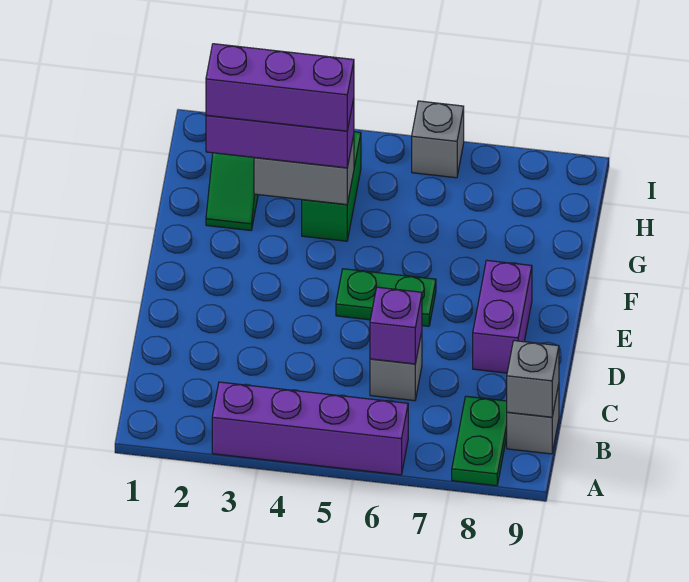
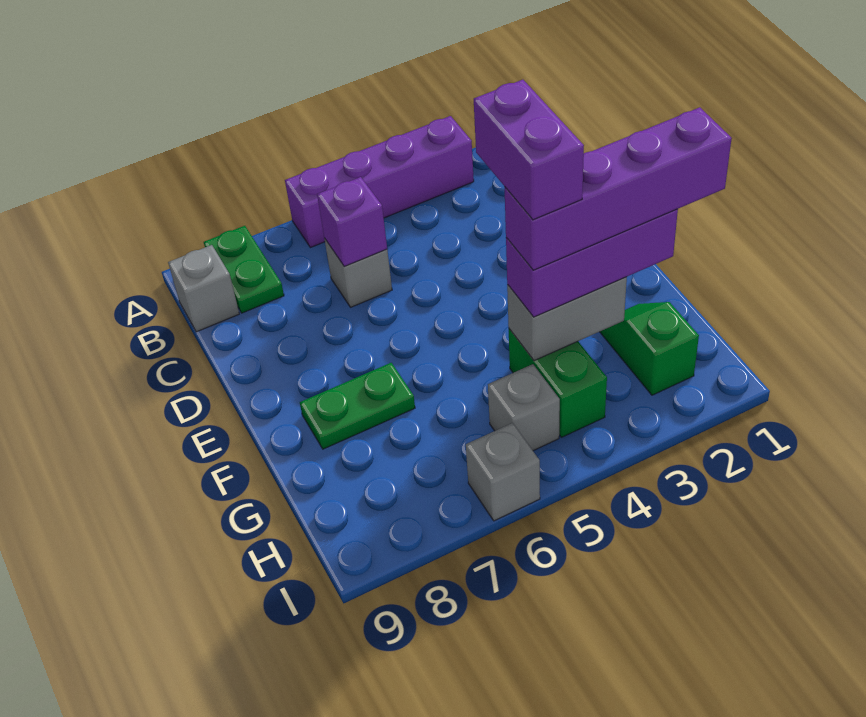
grey 1x1 brick [507,341,559,417] -> grey 1x1 brick moved to [488,364,560,451]
purple 1x2 brick [473,260,532,373] -> purple 1x2 brick moved to [474,80,584,220]
green 1x2 plate [336,269,436,326] -> green 1x2 plate moved to [300,363,415,449]
purple 1x3 brick [206,44,354,131] -> purple 1x4 brick [505,107,732,270]

